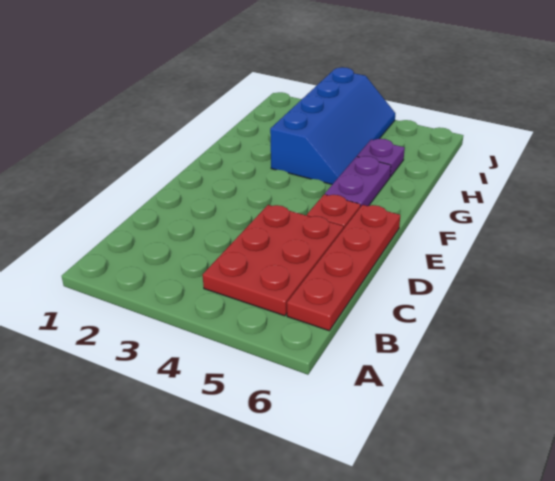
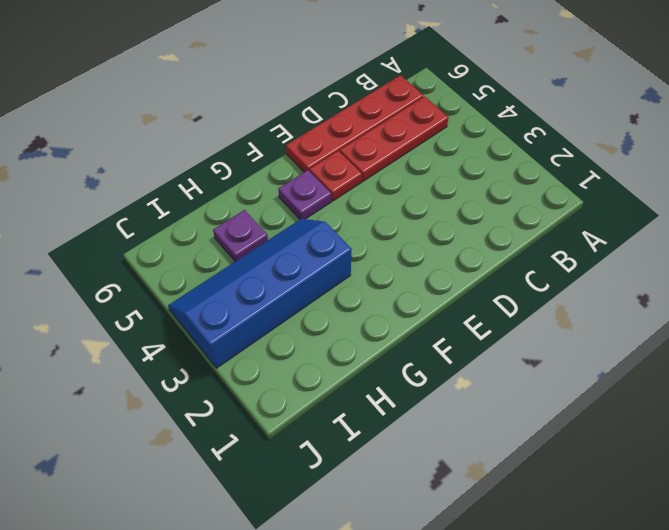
red 2x3 plate [203,205,344,316] -> red 1x3 plate [340,96,449,181]
purple 1x2 plate [325,156,391,207] -> purple 1x1 plate [278,170,331,219]

